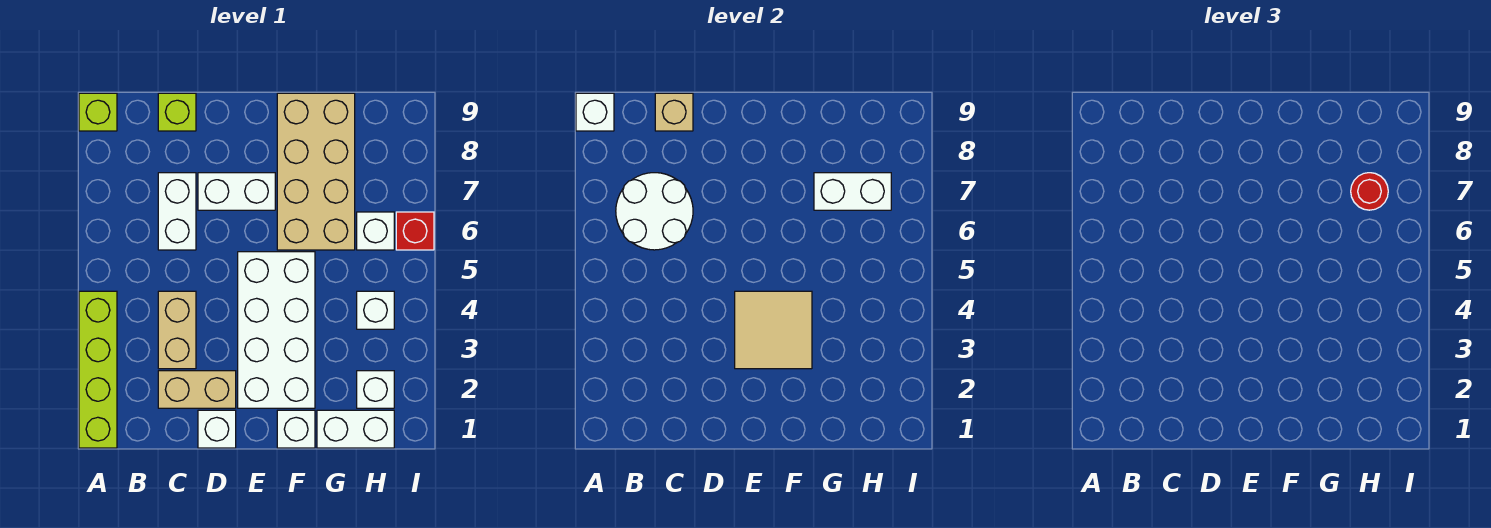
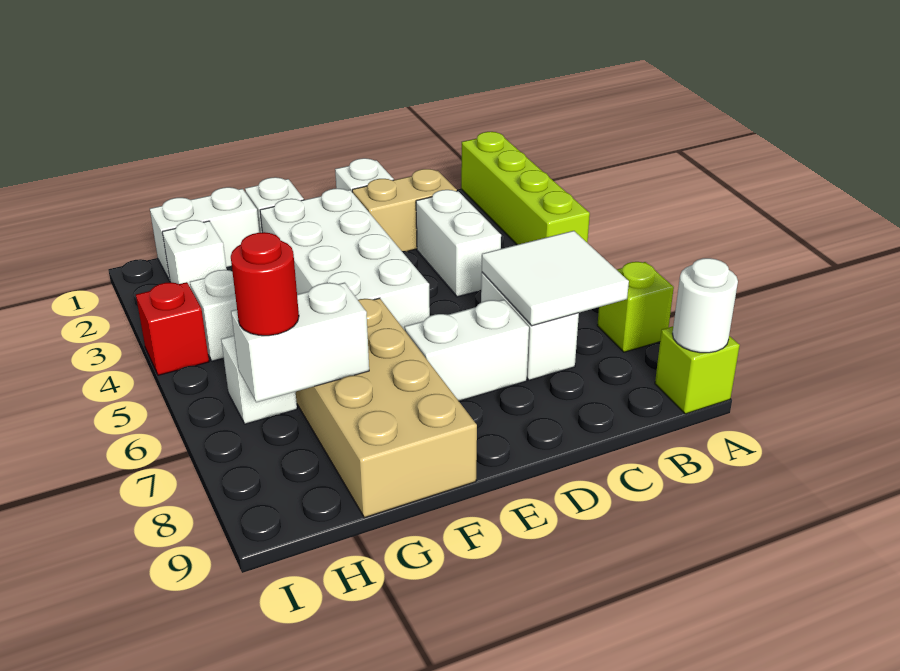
white 1x1 brick [576,93,614,131] -> white 1x1 round brick [673,258,738,353]
white 2x2 round brick [616,173,693,250] -> white 2x2 tile [482,231,629,326]
tan 1x2 brick [158,291,196,369] -> white 1x2 brick [416,190,501,297]
lime 1x1 brick [158,93,196,131] -> lime 1x1 brick moved to [597,262,674,352]
tan 1x1 brick [655,93,693,131] -> none
tan 2x2 tile [735,291,812,369] -> none
red 1x1 brick [396,212,434,250] -> red 1x1 brick moved to [136,282,209,375]

